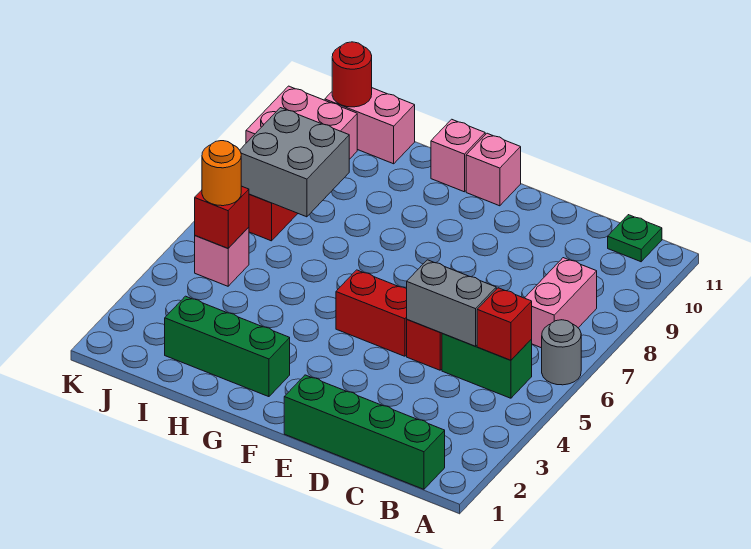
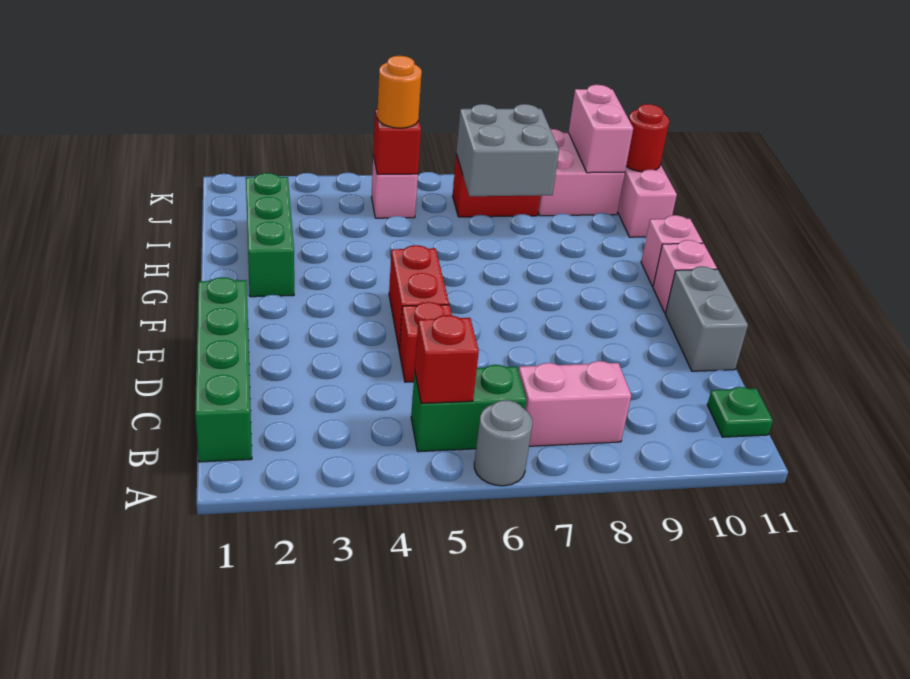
green 1x2 brick [442,333,532,398] -> green 1x2 brick turned to [411,365,526,452]
grey 1x2 brick [407,260,496,346] -> grey 1x2 brick moved to [665,266,748,371]
none -> pink 1x2 brick [568,85,633,173]

